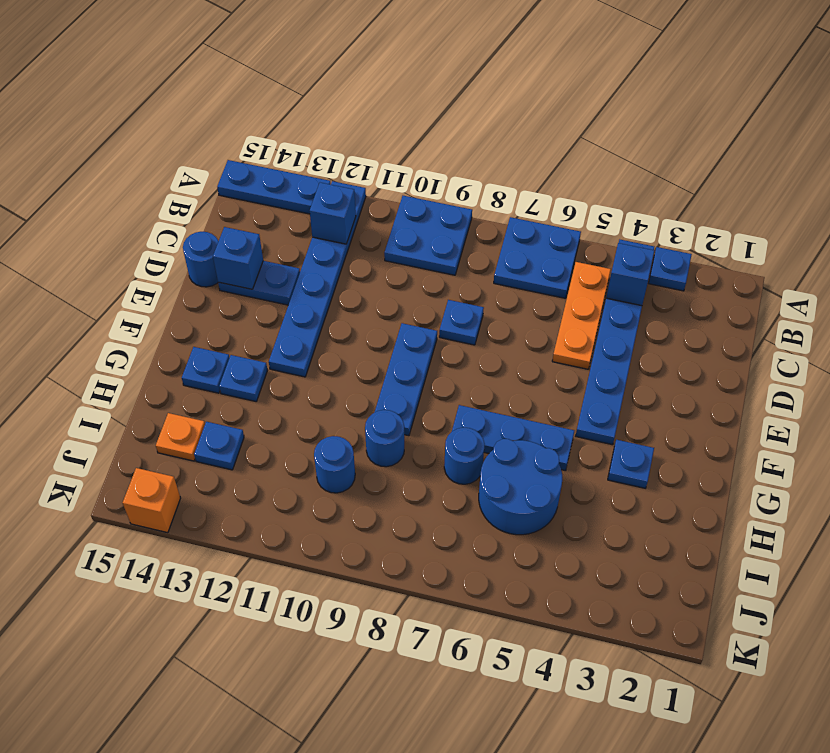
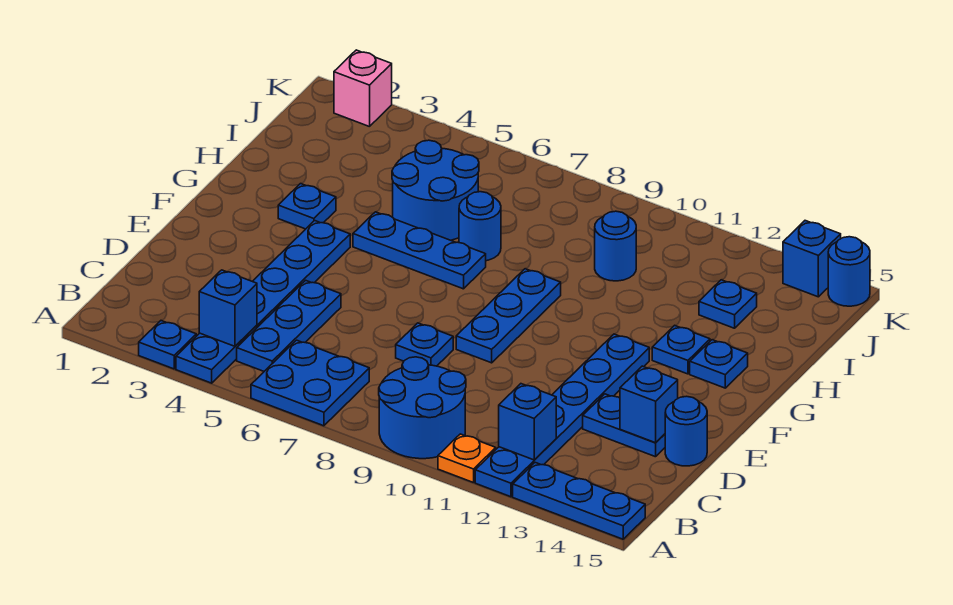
blue 2x2 plate [384,196,472,275] -> blue 2x2 round brick [379,357,466,459]
orange 1x3 plate [552,262,611,369] -> blue 1x3 plate [237,280,341,371]
blue 1x1 round brick [365,410,404,467] -> blue 1x1 round brick moved to [828,237,870,306]
orange 1x1 plate [156,413,205,461] -> orange 1x1 plate moved to [438,434,496,483]
none -> pink 1x1 brick [334,50,392,127]
orange 1x1 brick [123,468,181,533] -> blue 1x1 brick [783,221,841,297]

